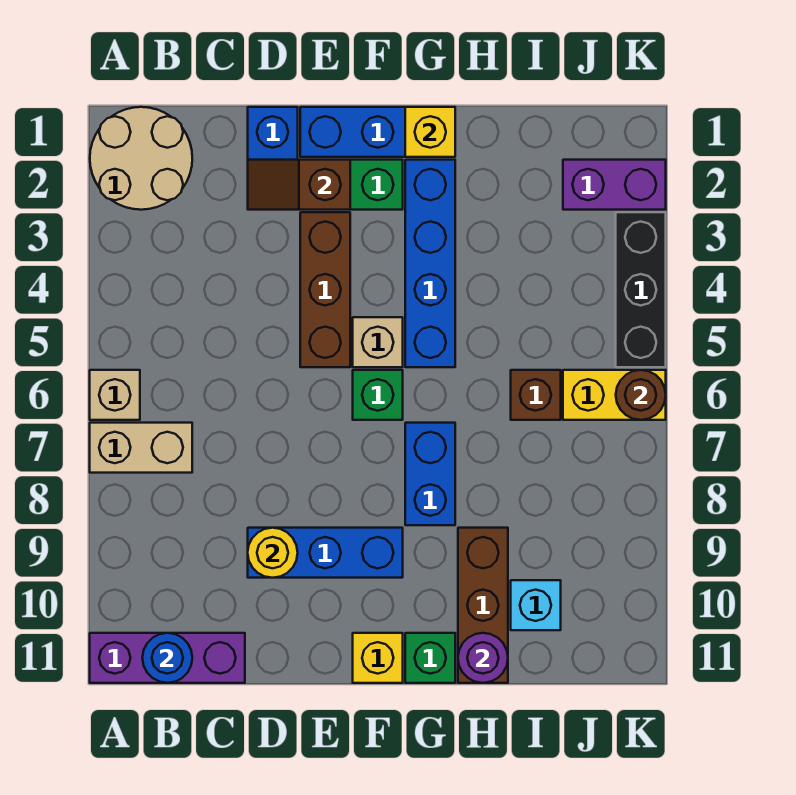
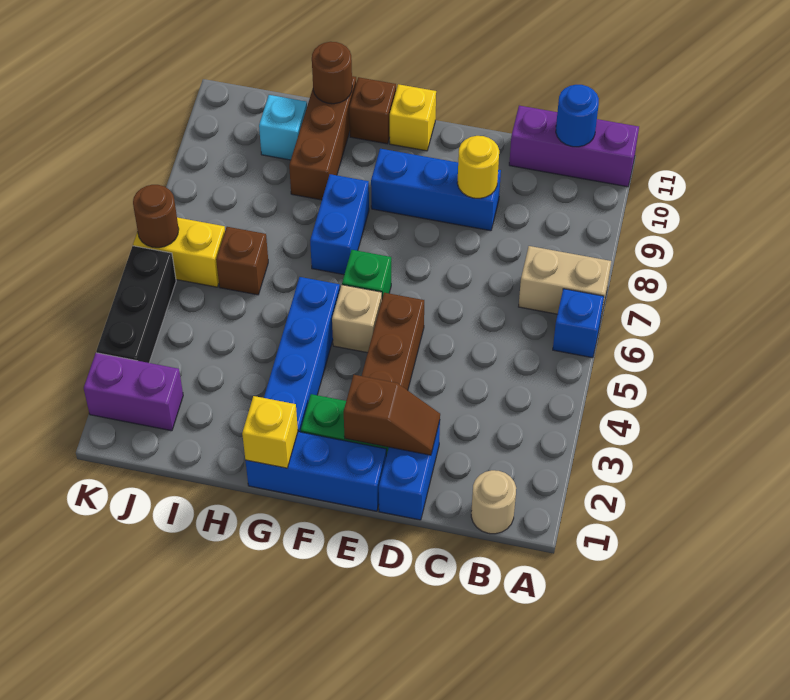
tan 2x2 round brick [90,107,192,210] -> tan 1x1 round brick [471,470,516,534]
tan 1x1 brick [90,370,140,420] -> blue 1x1 brick [553,289,604,358]
green 1x1 brick [405,633,455,683] -> brown 1x1 brick [349,77,396,144]
purple 1x1 round brick [458,633,508,683] -> brown 1x1 round brick [312,42,352,104]

